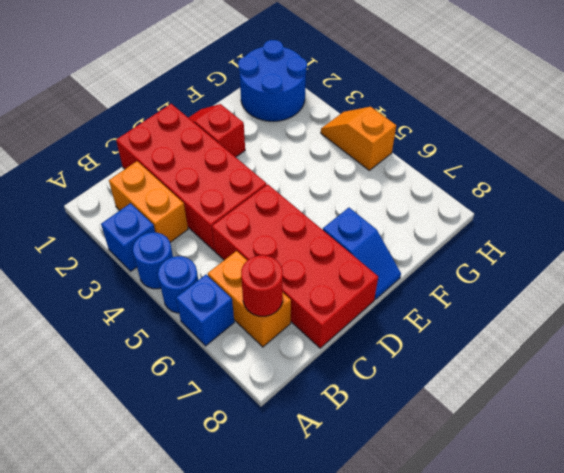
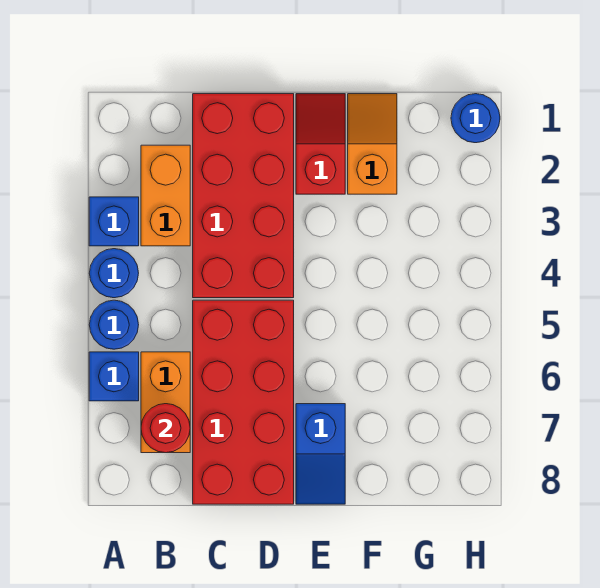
blue 2x2 round brick [238,40,307,121] -> blue 1x1 round brick [451,94,500,143]
orange 1x2 slope [321,107,396,170] -> orange 1x2 slope moved to [348,94,397,194]

